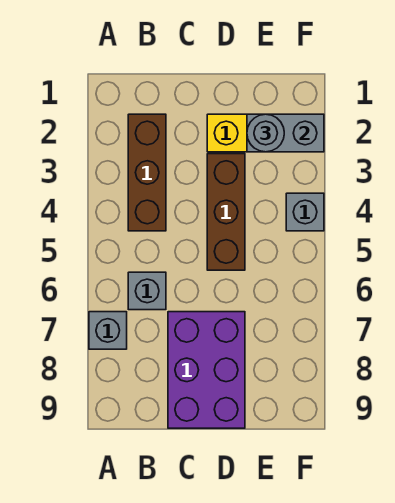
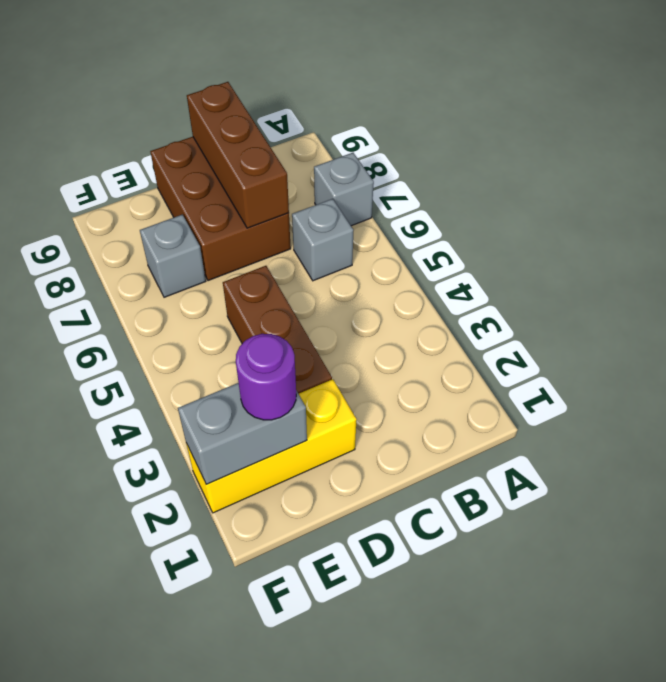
brown 1x3 brick [128,114,166,231] -> brown 1x3 brick moved to [187,82,289,228]
purple 2x3 brick [168,312,245,428] -> brown 2x3 brick [150,137,291,281]
grey 1x1 round brick [247,114,284,152] -> purple 1x1 round brick [236,334,296,420]
grey 1x1 brick [286,193,324,231] -> grey 1x1 brick moved to [140,215,206,297]

